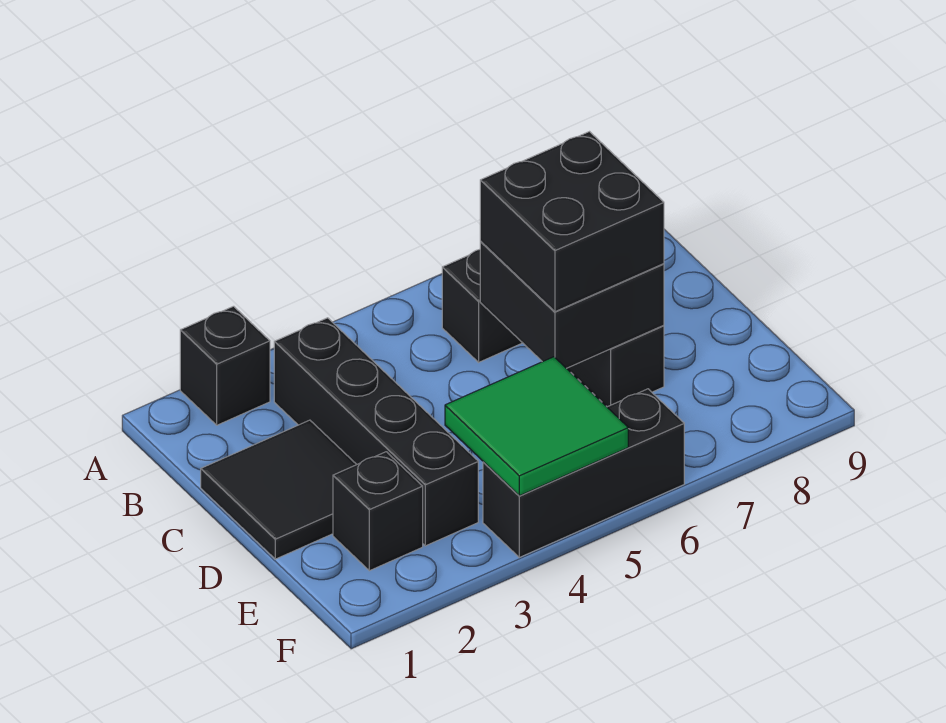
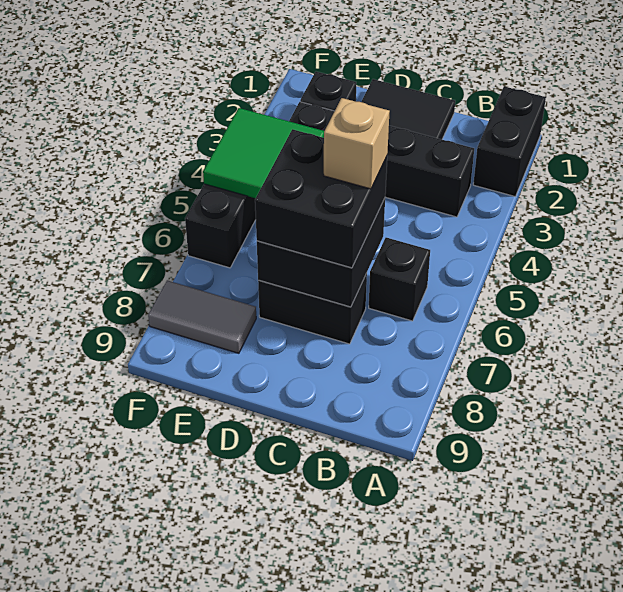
black 1x1 brick [180,306,270,425] -> black 1x2 brick [473,86,546,196]
none -> tan 1x1 brick [324,98,390,189]
none -> grey 1x2 tile [148,280,256,353]

